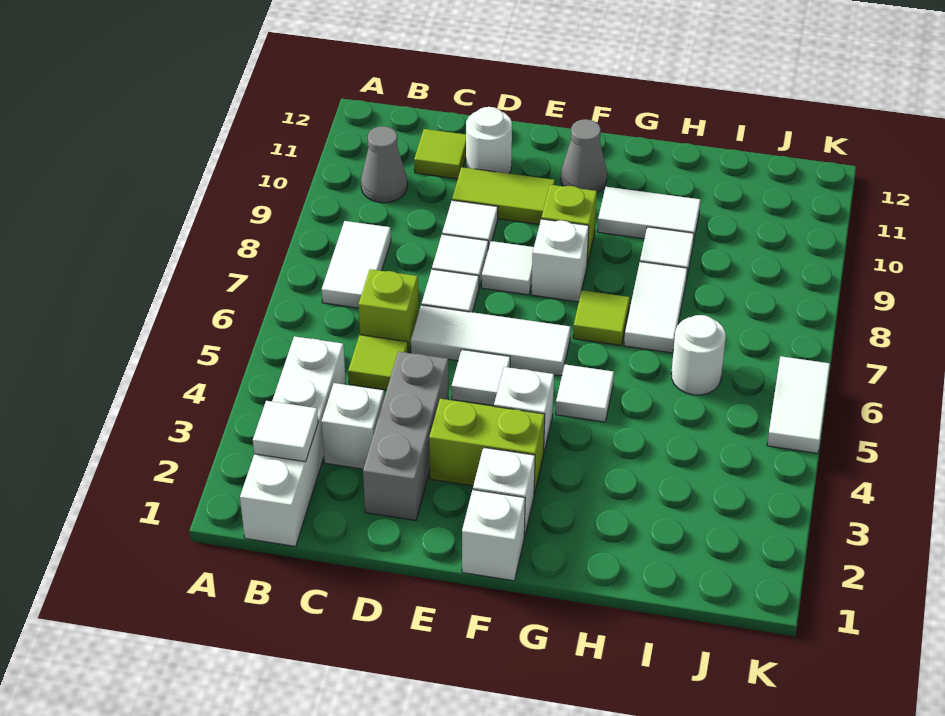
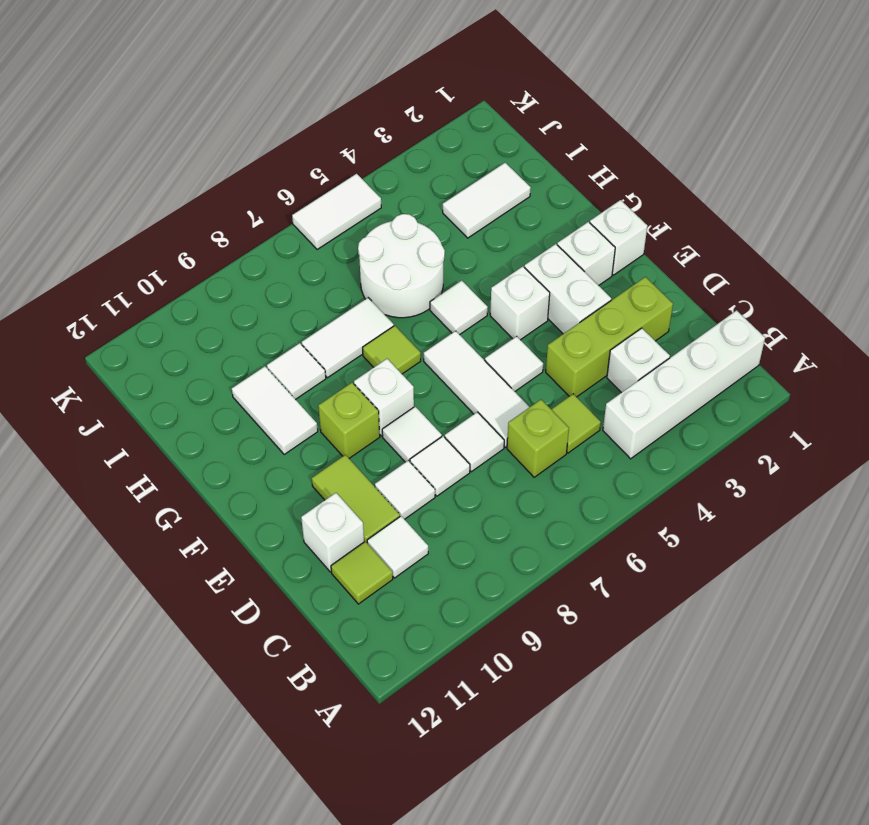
white 1x1 tile [253,401,318,462] -> white 1x1 tile moved to [367,516,428,578]
white 1x2 tile [322,221,391,308] -> white 1x2 tile moved to [443,163,531,238]
grey 1x1 cone [361,126,407,203] -> none
grey 1x3 brick [363,352,449,520] -> lime 1x3 brick [546,277,673,397]
white 1x1 round brick [466,107,512,174] -> white 1x1 brick [301,493,364,572]
lime 1x2 brick [429,399,545,494] -> white 1x2 brick [524,244,611,334]
grey 1x1 cone [561,119,607,193] -> none
white 1x1 round brick [671,315,726,395] -> white 2x2 round brick [358,214,445,318]

